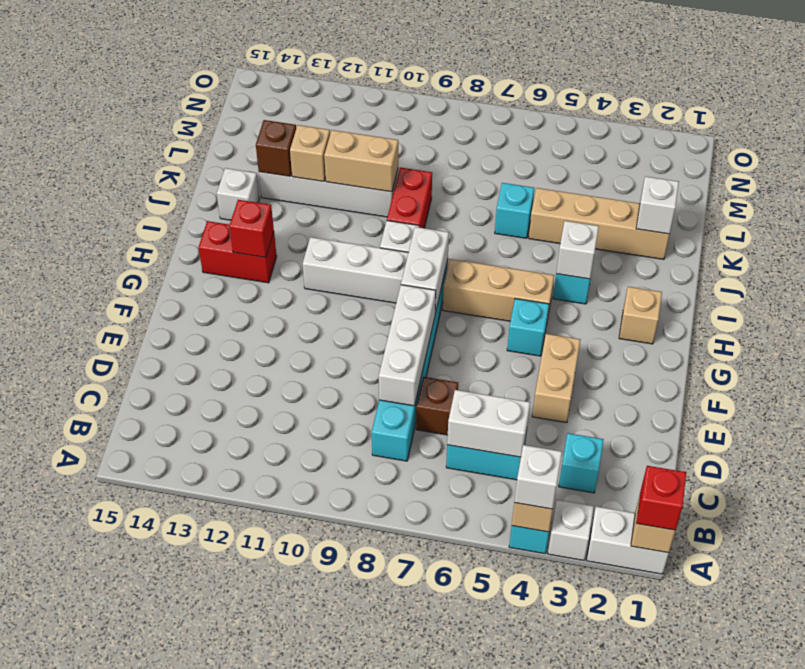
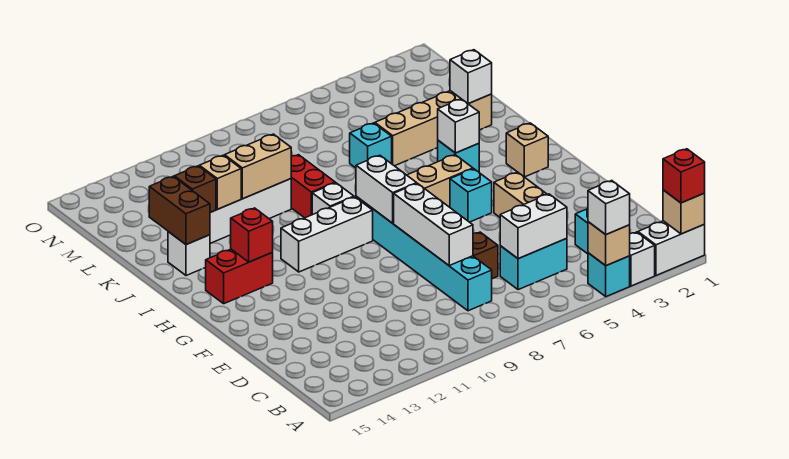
none -> brown 1x2 brick [149,177,210,245]

